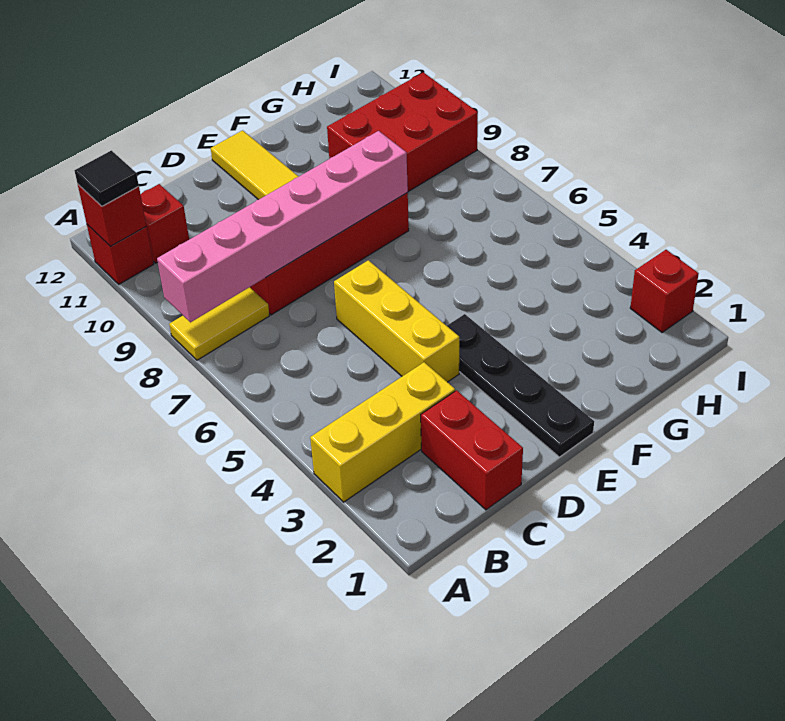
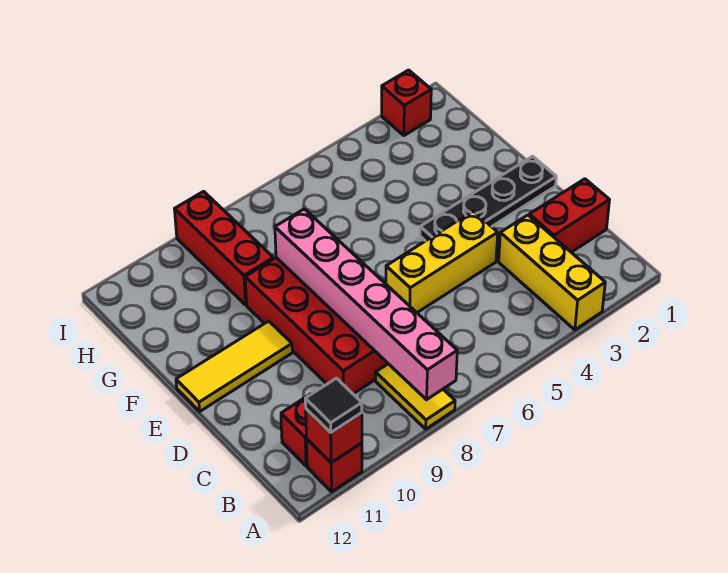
red 2x3 brick [327,72,478,192] -> red 1x3 brick [175,191,273,305]

